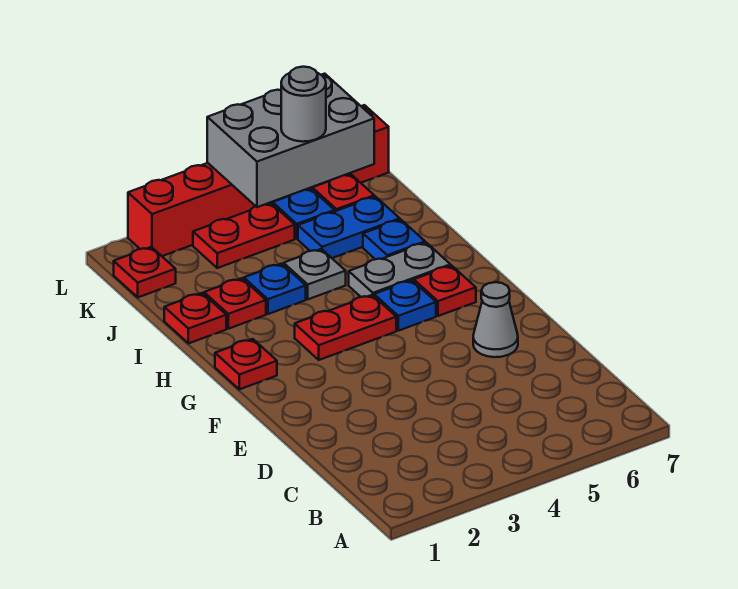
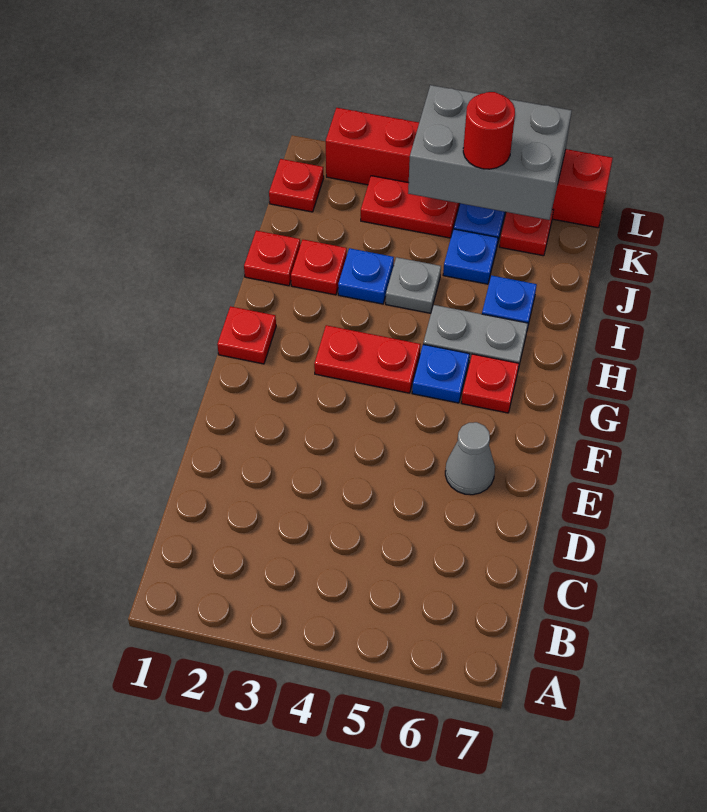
blue 1x2 plate [298,197,400,258] -> blue 1x1 plate [443,229,498,284]
grey 1x1 round brick [281,67,326,142] -> red 1x1 round brick [463,92,515,169]

